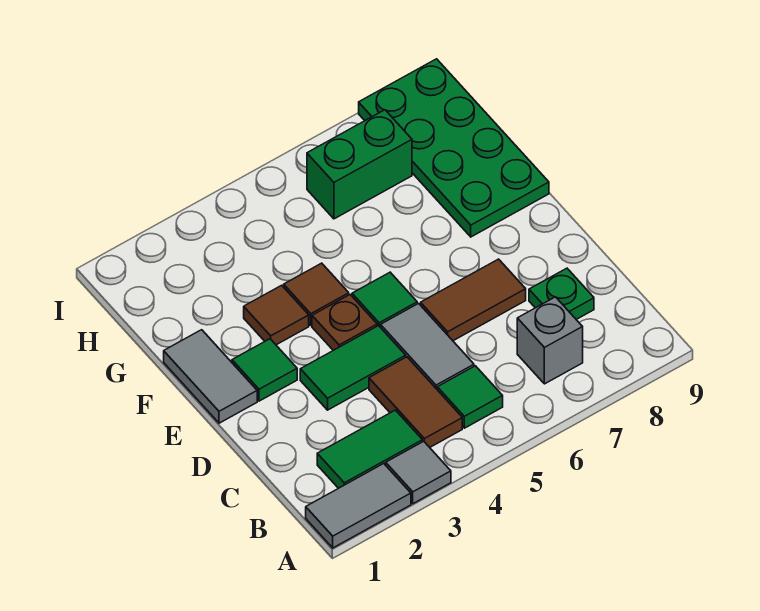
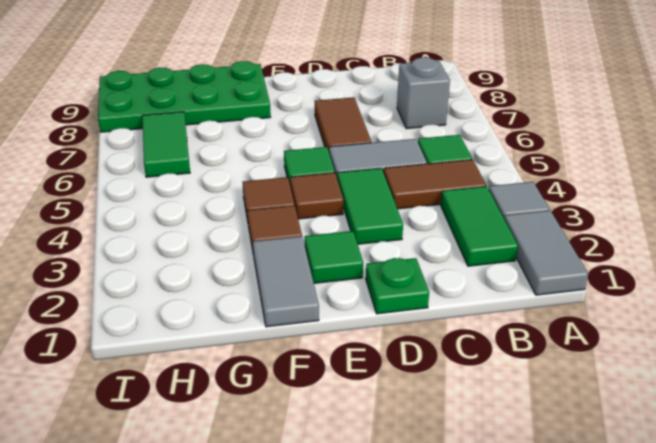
green 1x1 plate [529,268,594,319] -> green 1x1 plate moved to [366,258,429,314]
grey 1x2 tile [164,330,257,423] -> grey 1x2 tile turned to [253,236,319,327]
brown 1x1 plate [312,295,377,350] -> brown 1x1 tile [290,173,343,219]
green 1x2 brick [307,110,412,219] -> green 1x2 tile [142,112,190,177]

